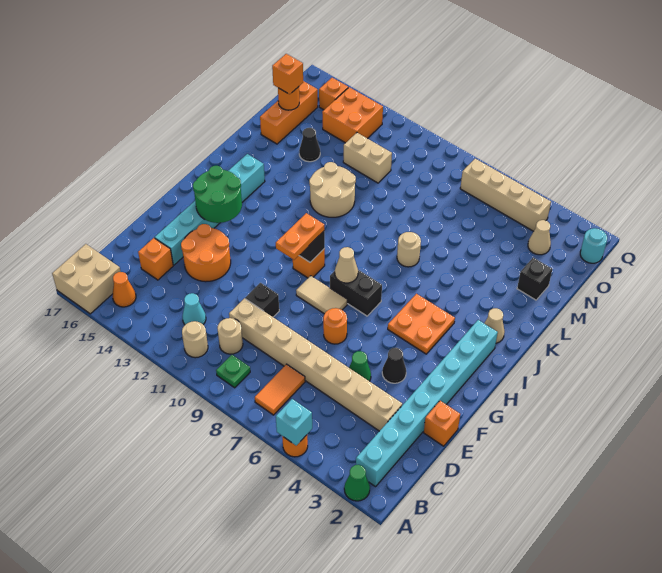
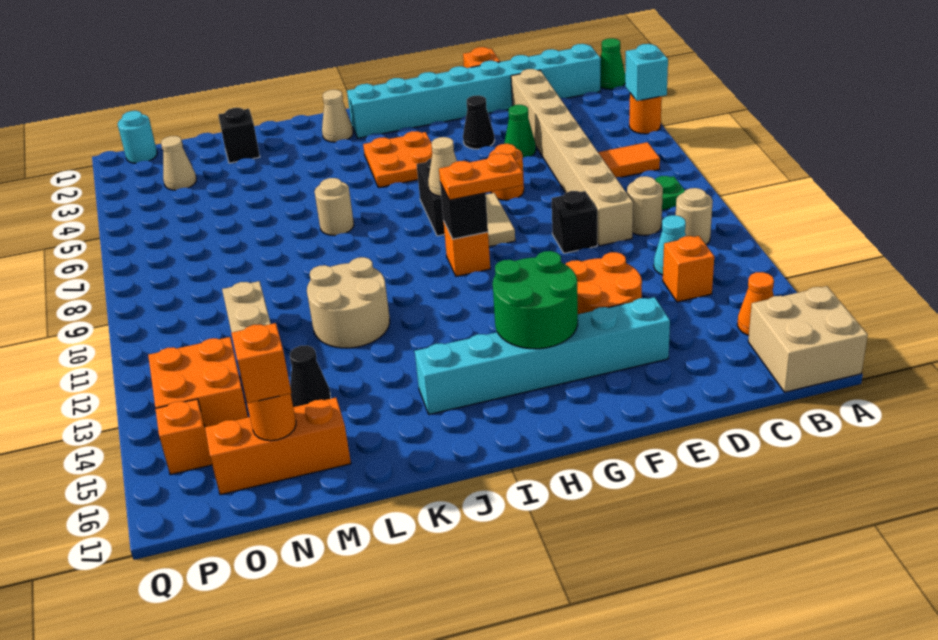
orange 1x1 brick [138,238,173,280] -> orange 1x1 brick moved to [663,236,714,302]
tan 1x4 brick [460,159,551,231] -> none

